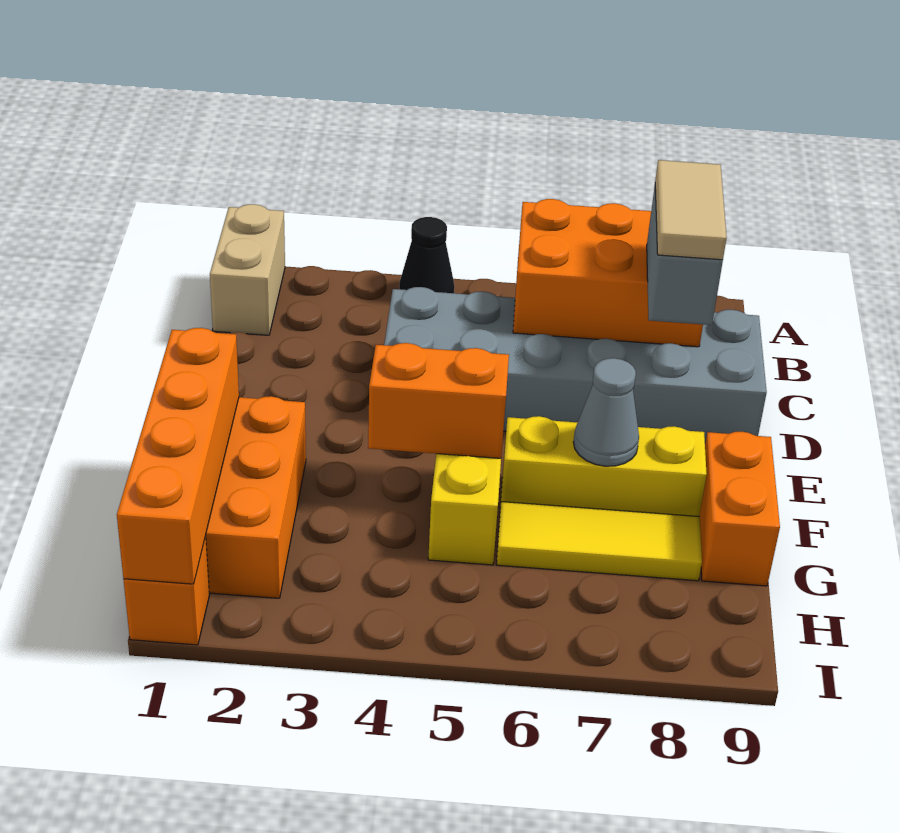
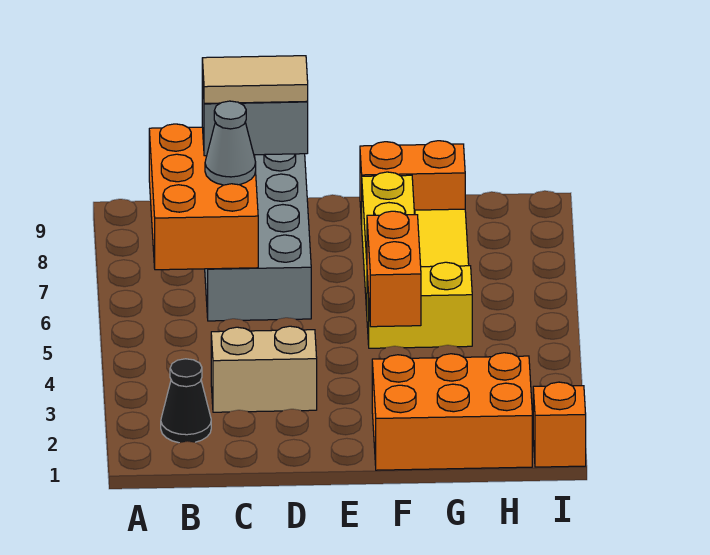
tan 1x2 brick [210,204,285,335] -> tan 1x2 brick moved to [211,326,317,412]
black 1x1 cone [399,217,455,293] -> black 1x1 cone moved to [161,359,211,443]
grey 2x6 brick [384,287,767,443] -> grey 2x4 brick [205,154,311,321]
orange 1x4 brick [117,328,239,584] -> none
grey 1x1 cone [573,358,639,466] -> grey 1x1 cone moved to [205,101,256,185]

